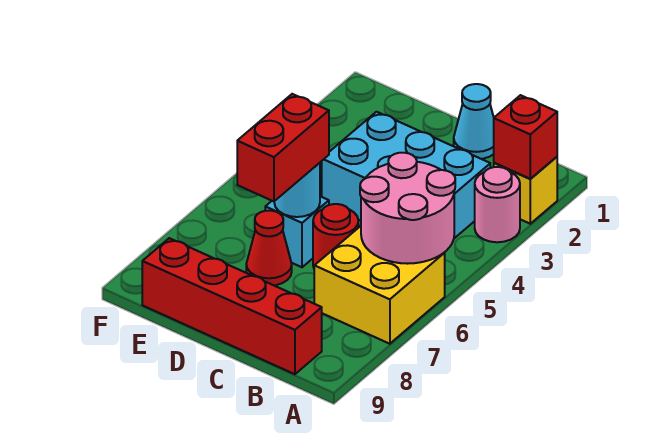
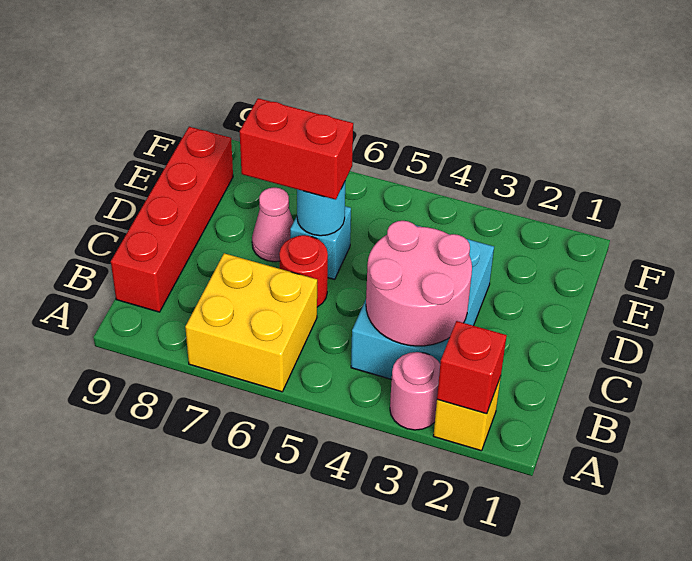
pink 2x2 round brick [360,153,455,264] -> pink 2x2 round brick moved to [366,221,472,346]
cyan 1x1 cone [454,84,494,159] -> none
red 1x1 cone [246,211,292,285] -> pink 1x1 cone [252,187,293,262]

